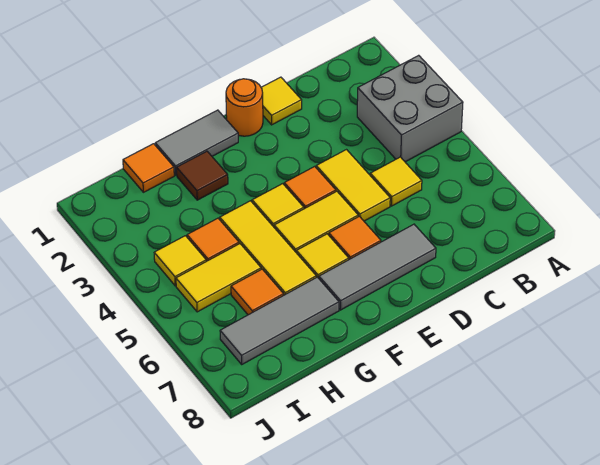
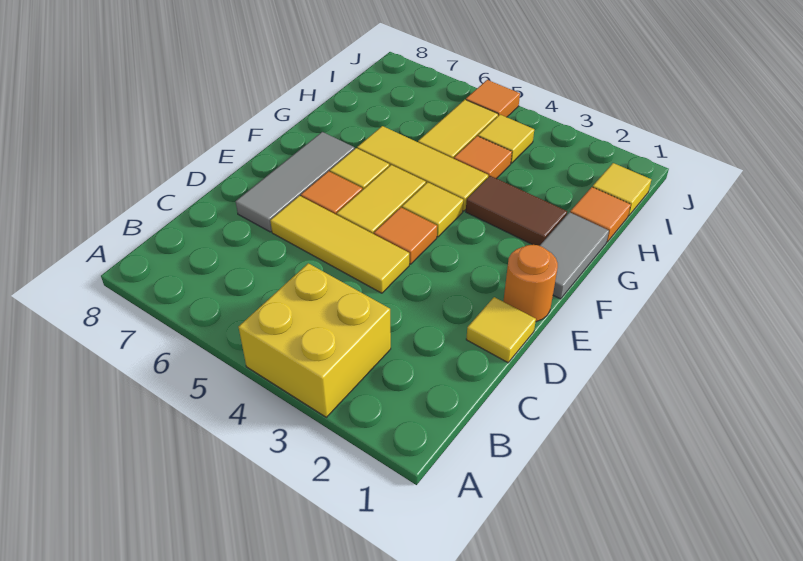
grey 2x2 brick [357,55,463,162] -> yellow 2x2 brick [239,263,391,417]
yellow 1x1 tile [370,157,422,206] -> yellow 1x1 tile moved to [593,163,651,216]
yellow 1x2 tile [316,150,390,221] -> yellow 1x3 tile [270,196,409,293]
brown 1x1 tile [177,151,228,200] -> brown 1x2 tile [466,176,567,246]
grey 1x3 tile [220,277,339,364] -> none
orange 1x1 tile [231,269,284,315] -> orange 1x1 tile moved to [466,80,520,117]

